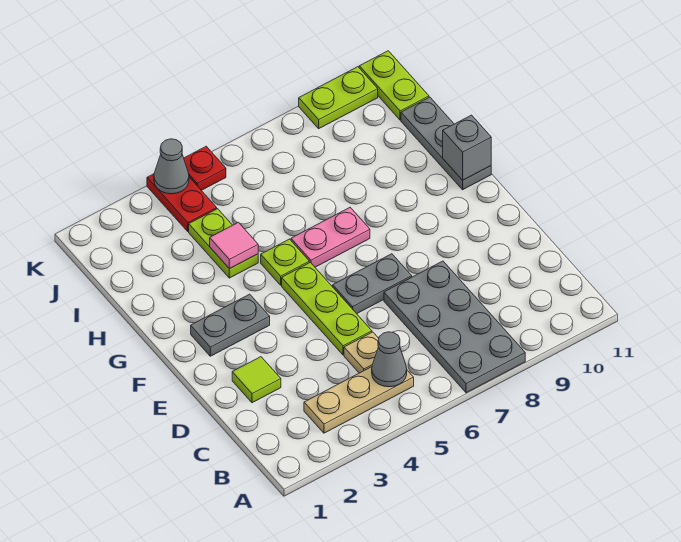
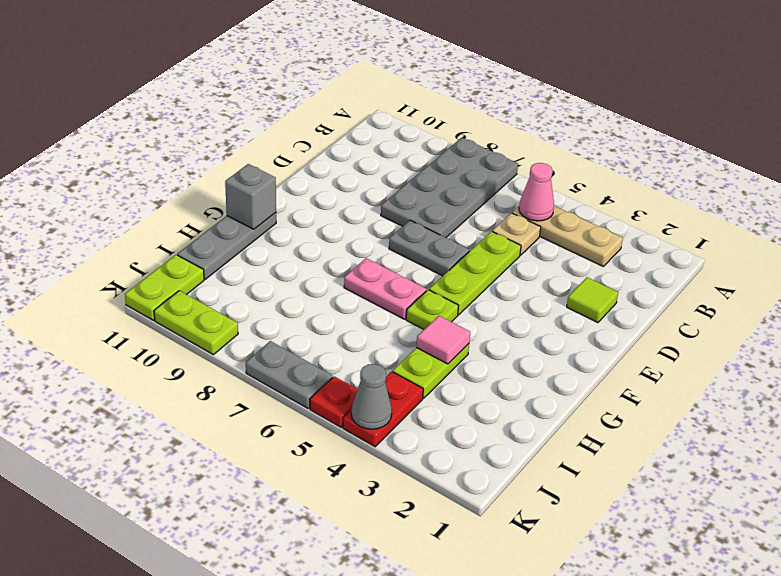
grey 1x1 cone [372,332,407,387] -> pink 1x1 cone [519,163,554,221]
grey 1x2 plate [191,294,270,356] -> grey 1x2 plate moved to [246,341,333,408]

